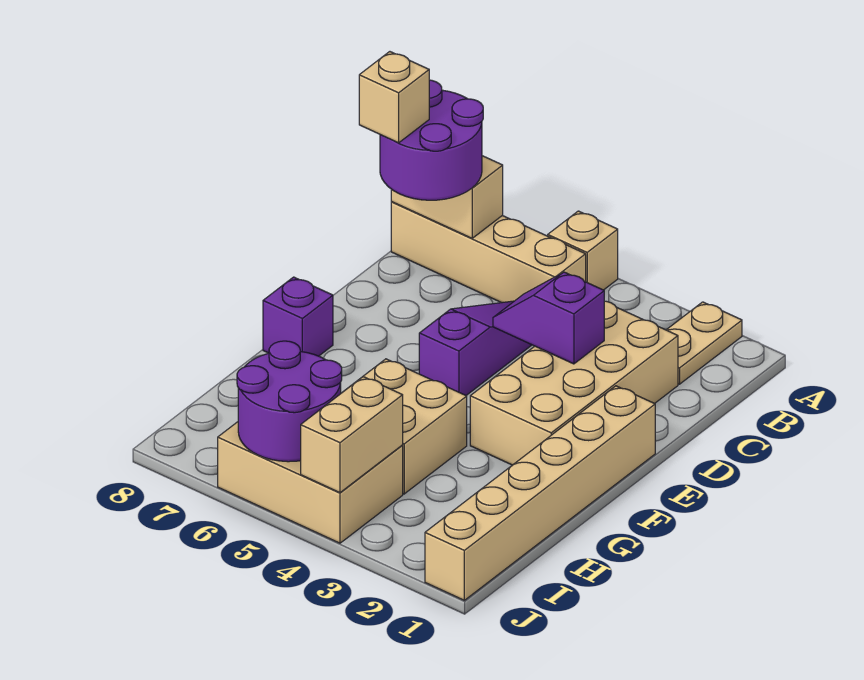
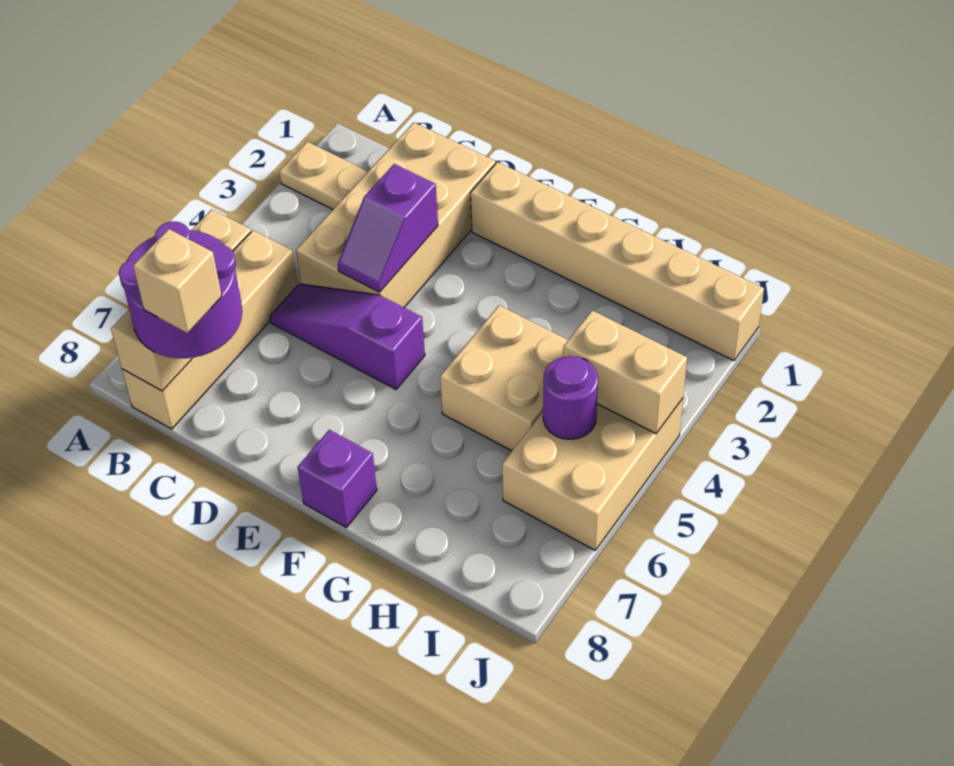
tan 2x4 brick [470,301,678,465] -> tan 2x4 brick turned to [296,122,495,307]
purple 2x2 round brick [237,341,342,462] -> purple 1x1 round brick [543,356,598,439]

